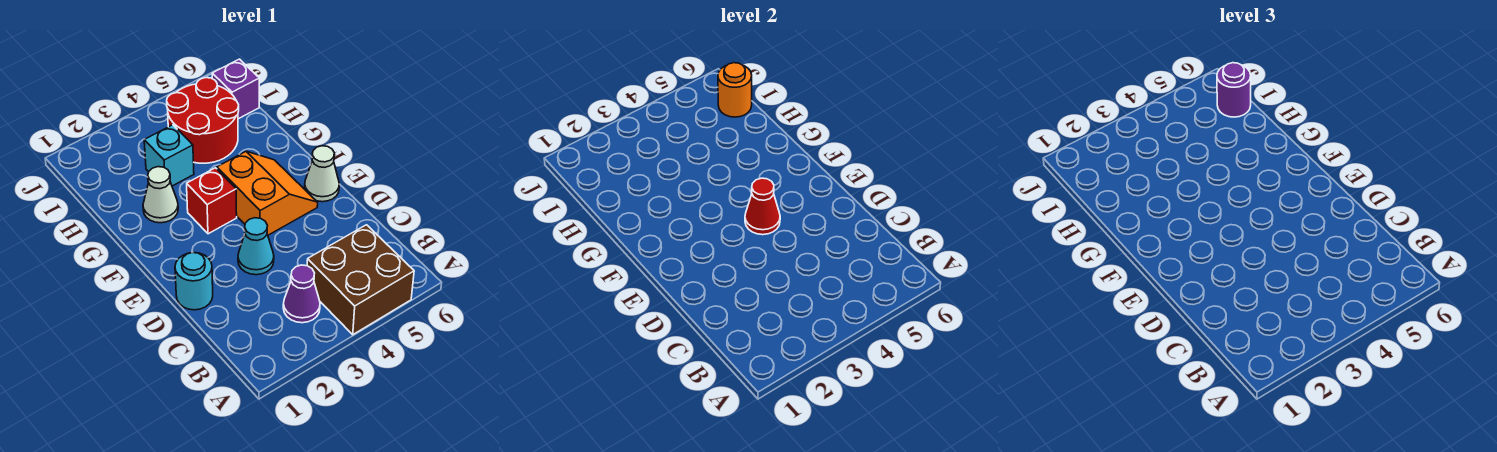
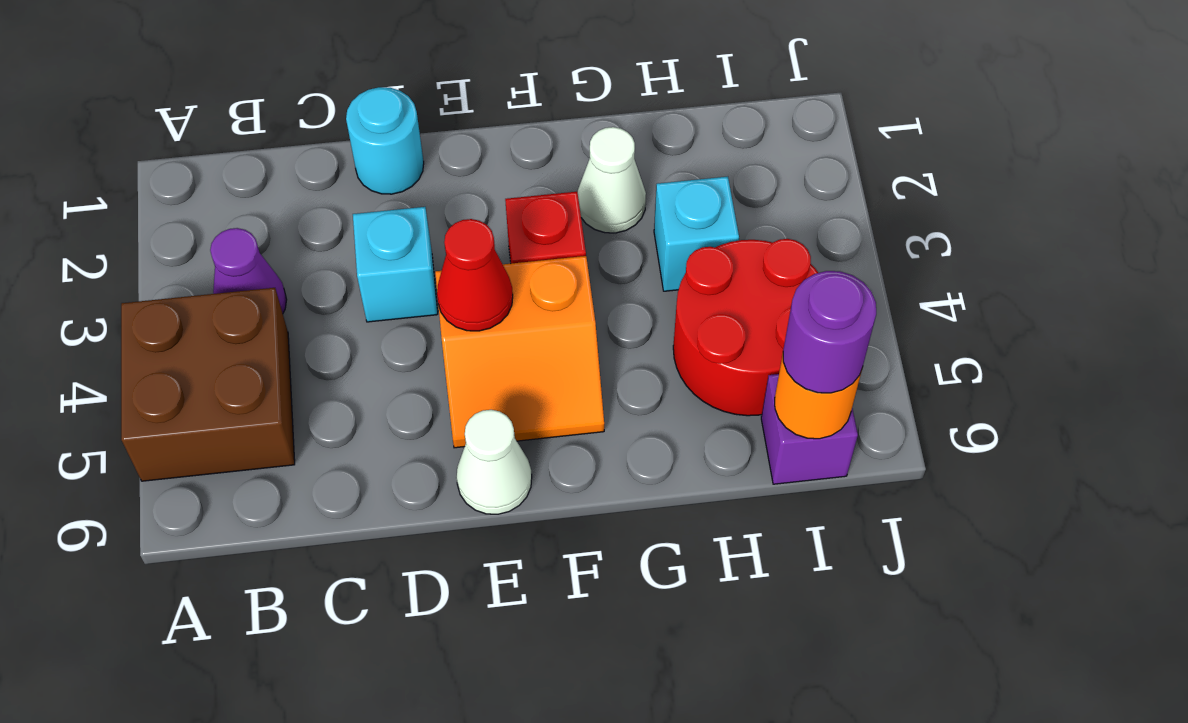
cyan 1x1 cone [238,218,274,275] -> cyan 1x1 brick [353,207,438,322]

